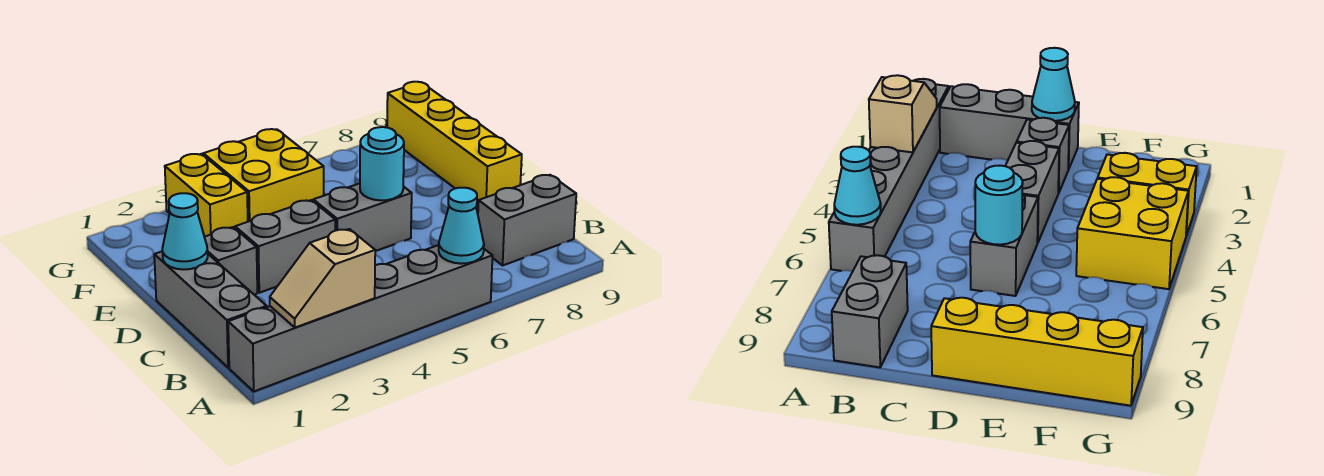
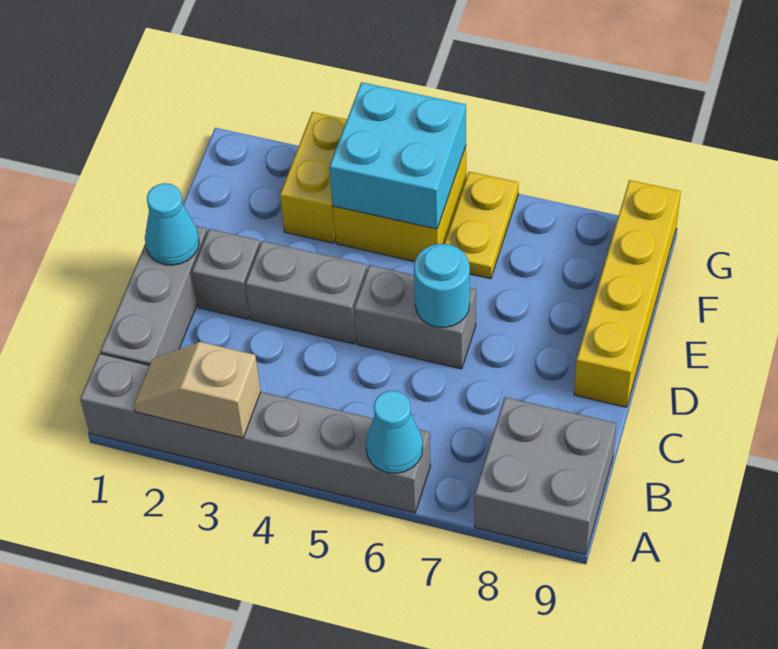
grey 1x2 brick [478,175,576,265] -> grey 2x2 brick [475,397,616,555]
none -> cyan 2x2 brick [329,82,466,229]
none -> yellow 1x2 plate [444,172,518,279]

